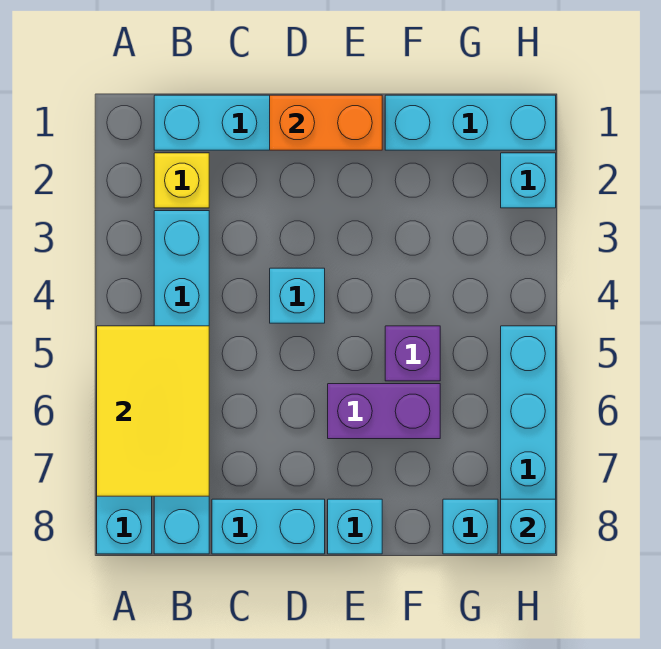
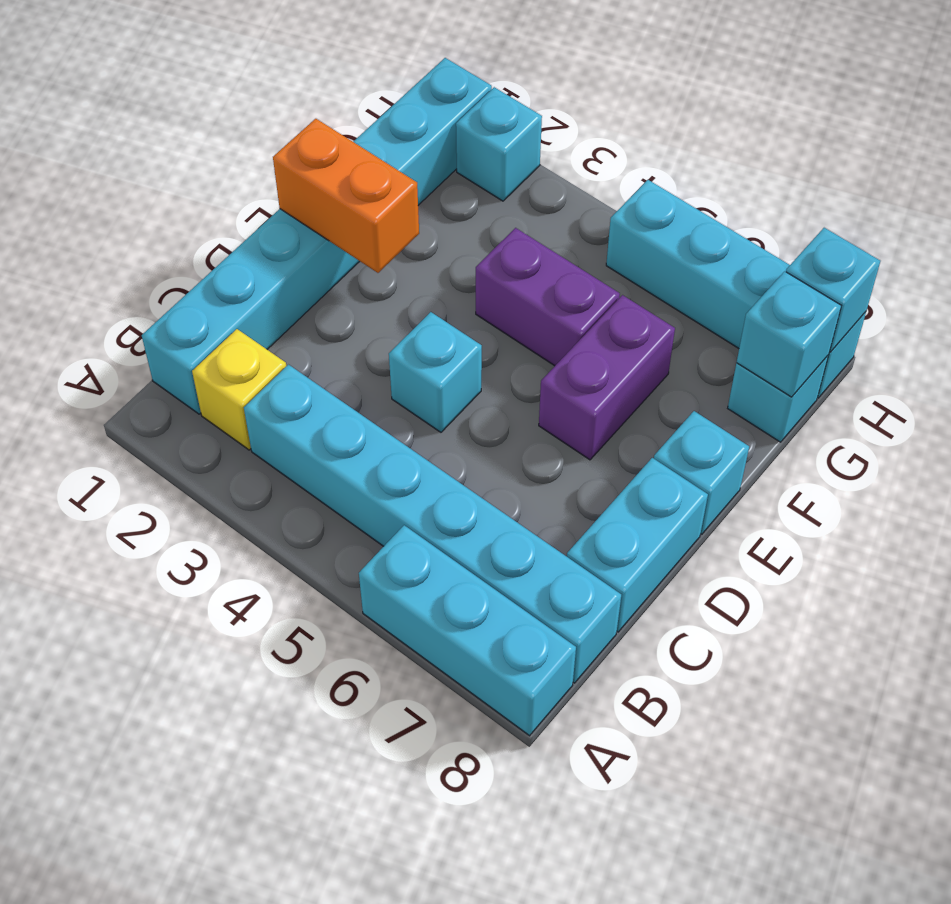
yellow 2x3 tile [97,326,209,496] -> none
orange 1x2 brick [270,95,382,150] -> orange 1x2 brick turned to [273,119,419,273]
purple 1x1 brick [385,326,440,381] -> purple 1x2 brick [476,228,620,366]
none -> cyan 1x1 brick [737,271,841,397]

